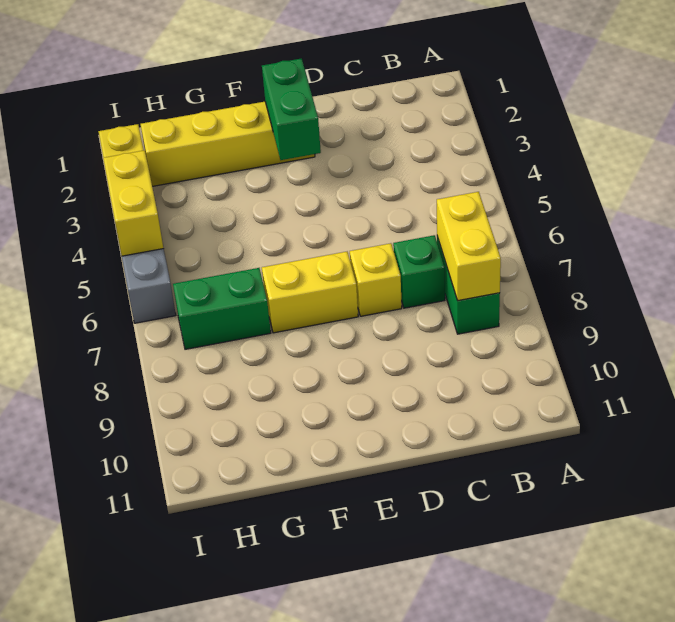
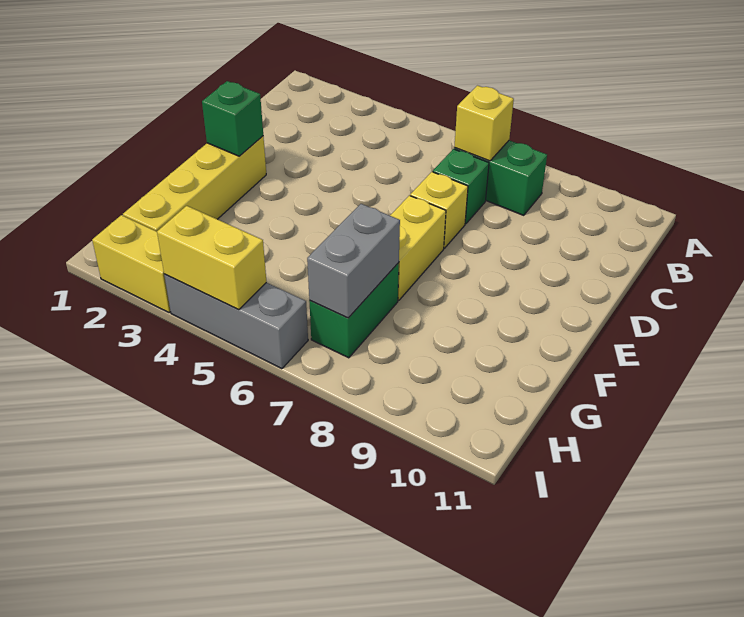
yellow 1x2 brick [437,192,501,301] -> yellow 1x1 brick [454,86,514,161]
green 1x2 brick [262,58,321,160] -> green 1x1 brick [202,81,263,156]
none -> grey 1x2 brick [307,204,400,318]

